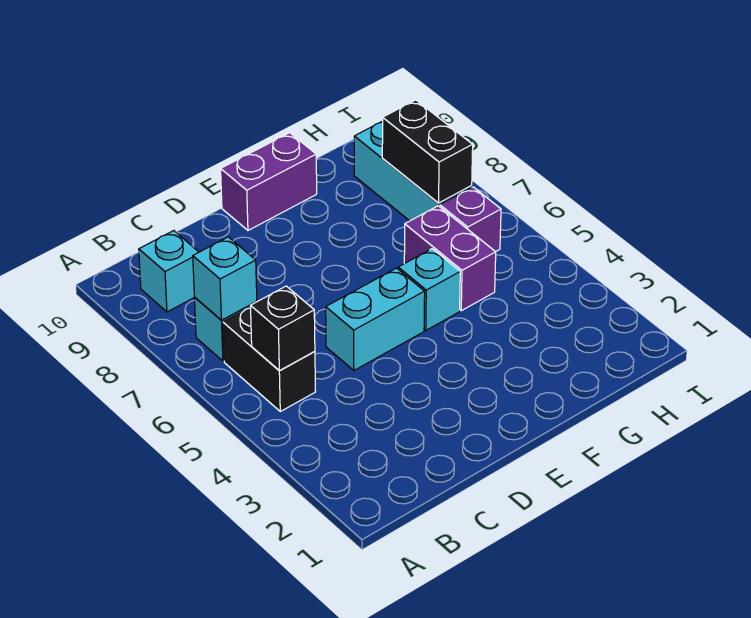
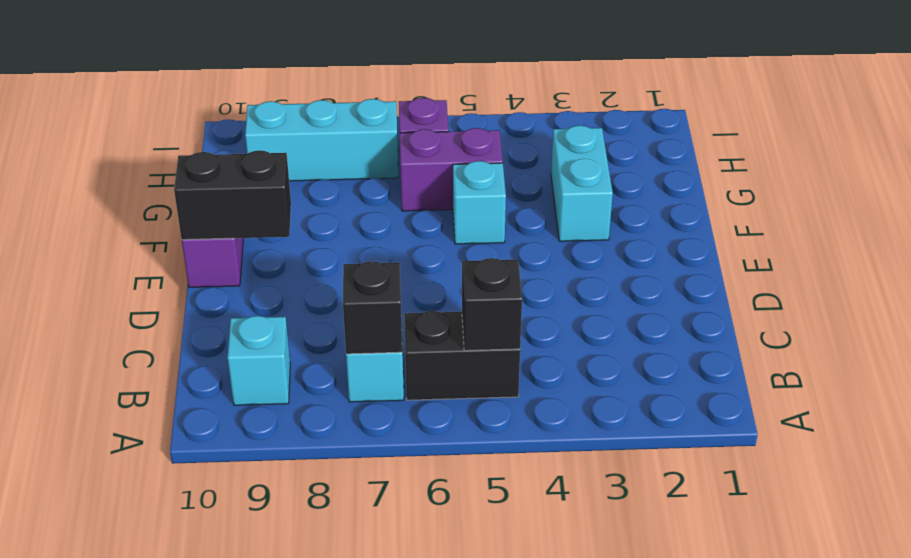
cyan 1x1 brick [193,237,257,320] -> black 1x1 brick [343,261,402,354]
cyan 1x2 brick [326,268,425,370] -> cyan 1x2 brick moved to [551,125,613,241]
black 1x2 brick [382,100,473,203] -> black 1x2 brick moved to [174,151,291,240]

